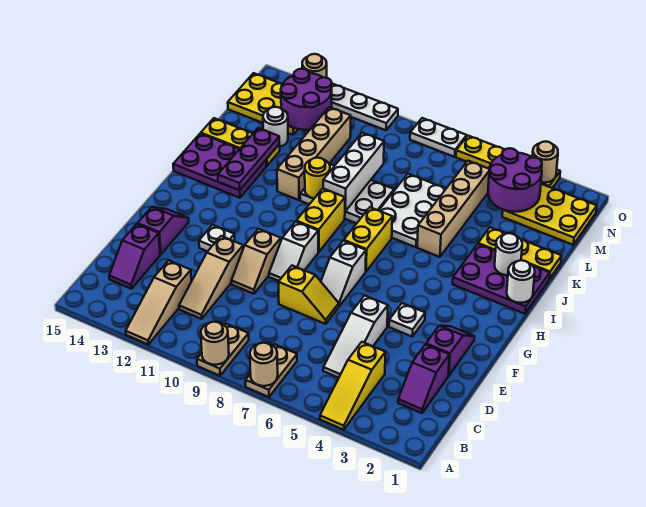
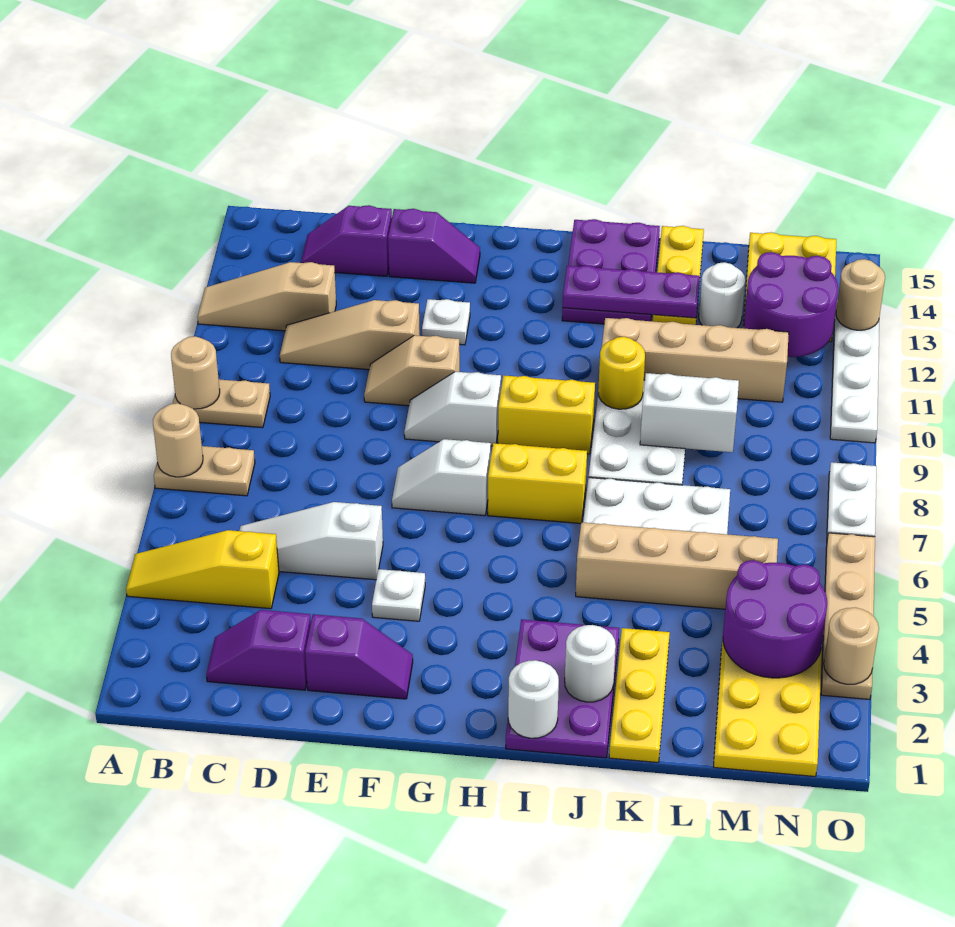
yellow 1x2 slope [278,266,339,324] -> none
white 1x3 brick [323,133,384,211] -> white 1x2 brick [640,373,739,452]
yellow 1x4 plate [456,136,560,188] -> tan 1x4 plate [821,533,875,699]

